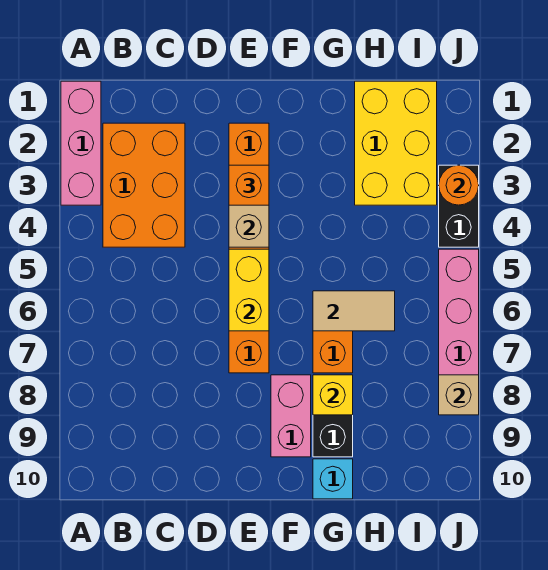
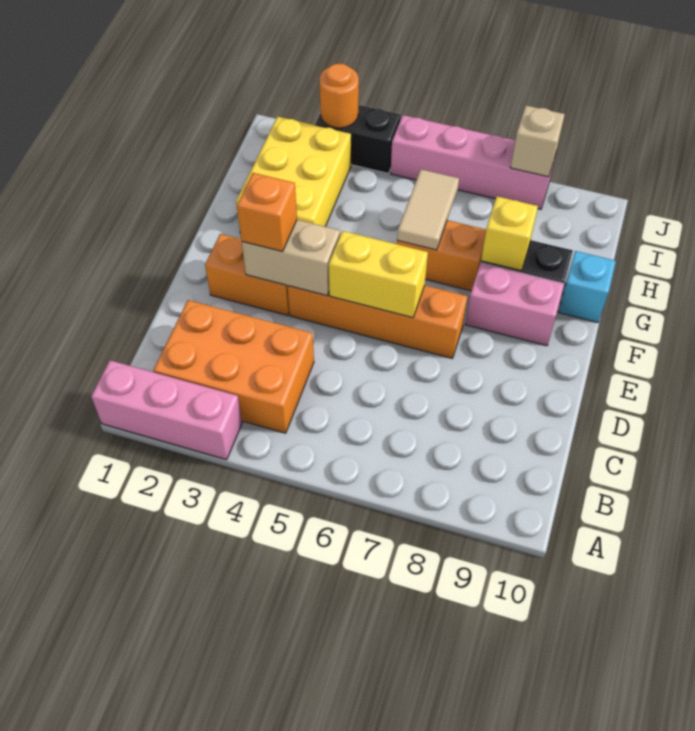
yellow 2x3 brick [355,81,437,205] -> yellow 2x3 brick turned to [236,116,351,228]

